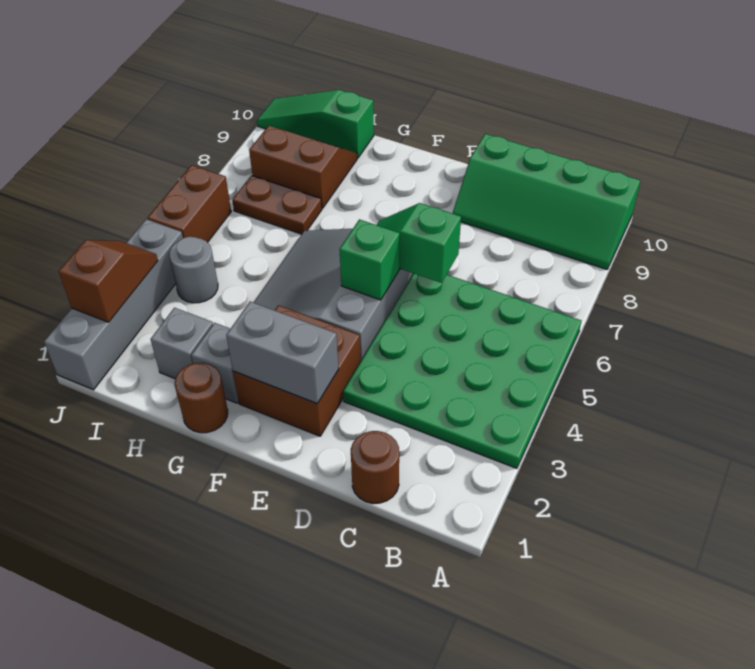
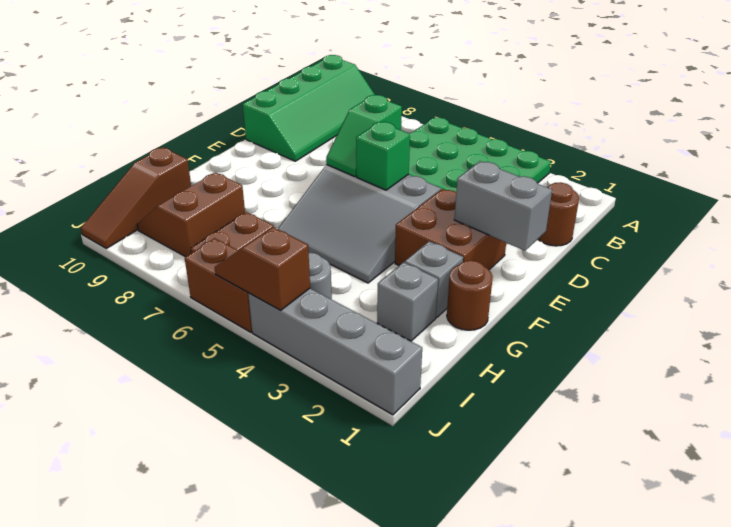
grey 1x2 brick [226,302,339,403] -> grey 1x2 brick turned to [454,161,552,251]
green 1x3 slope [257,90,374,158] -> brown 1x3 slope [81,148,191,248]
brown 1x2 slope [59,240,158,322] -> brown 1x2 slope moved to [215,228,310,310]

